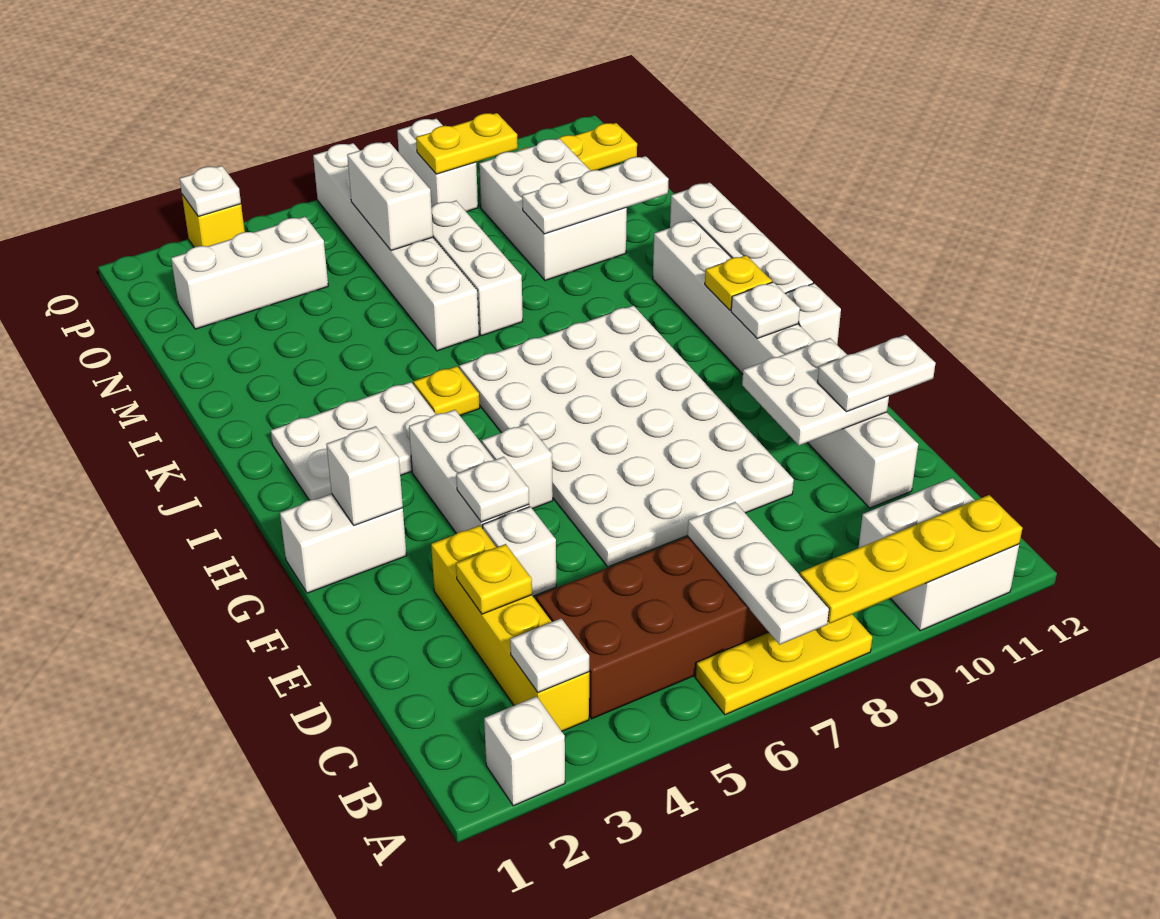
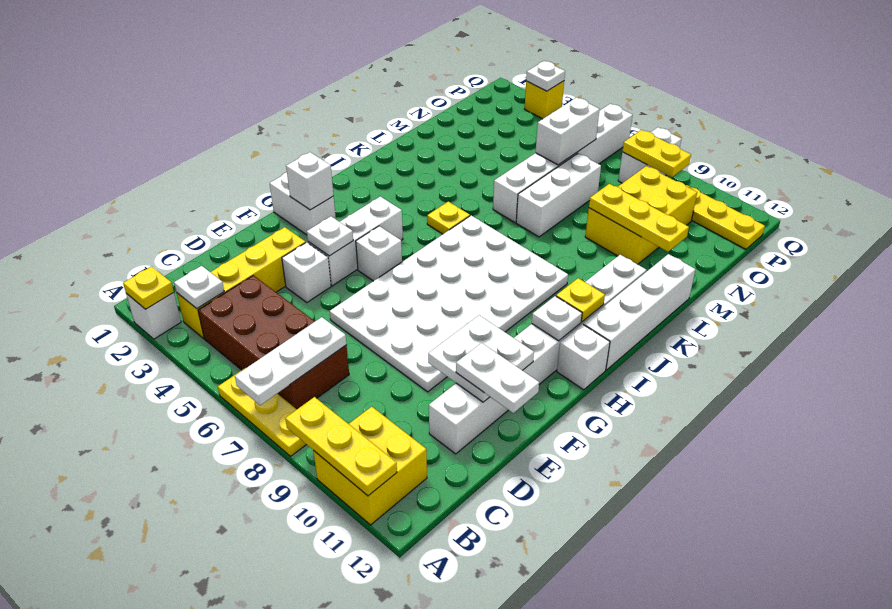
yellow 1x4 plate [800,495,1022,623] -> yellow 1x3 plate [285,397,397,496]
white 2x2 brick [858,478,1019,631] -> yellow 2x2 brick [314,407,427,525]
yellow 1x1 plate [456,544,532,614] -> yellow 1x1 plate moved to [123,266,174,309]
white 2x3 plate [271,382,436,500] -> none
white 2x3 brick [479,139,627,280] -> yellow 2x3 brick [585,166,697,264]
white 1x3 plate [522,156,669,234] -> yellow 1x3 plate [589,184,689,252]
white 1x3 brick [171,217,328,329] -> none

